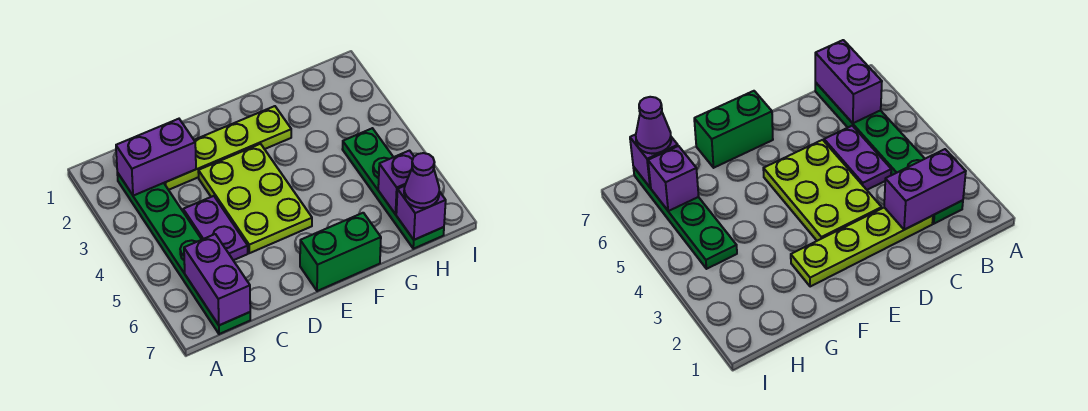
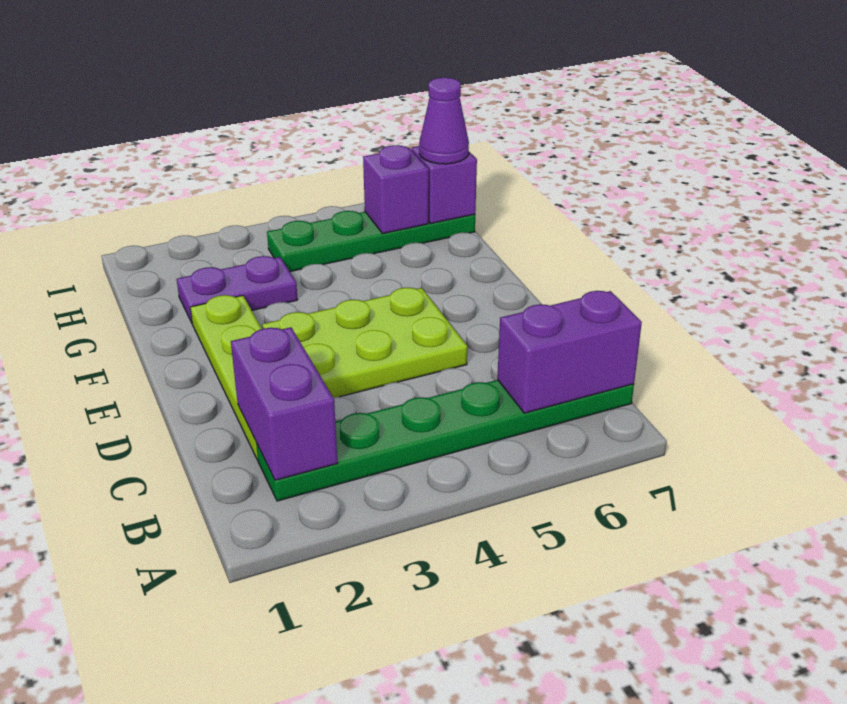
purple 1x2 plate [183,196,248,260] -> purple 1x2 plate moved to [177,256,298,323]
green 1x2 brick [300,213,381,291] -> none

